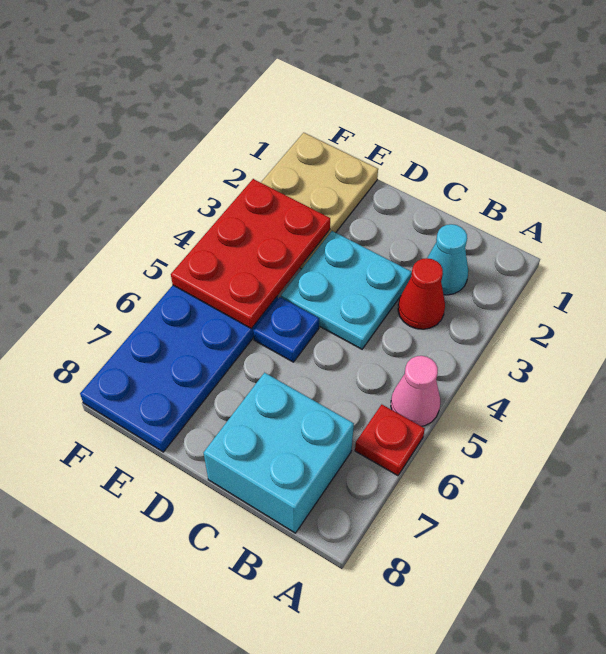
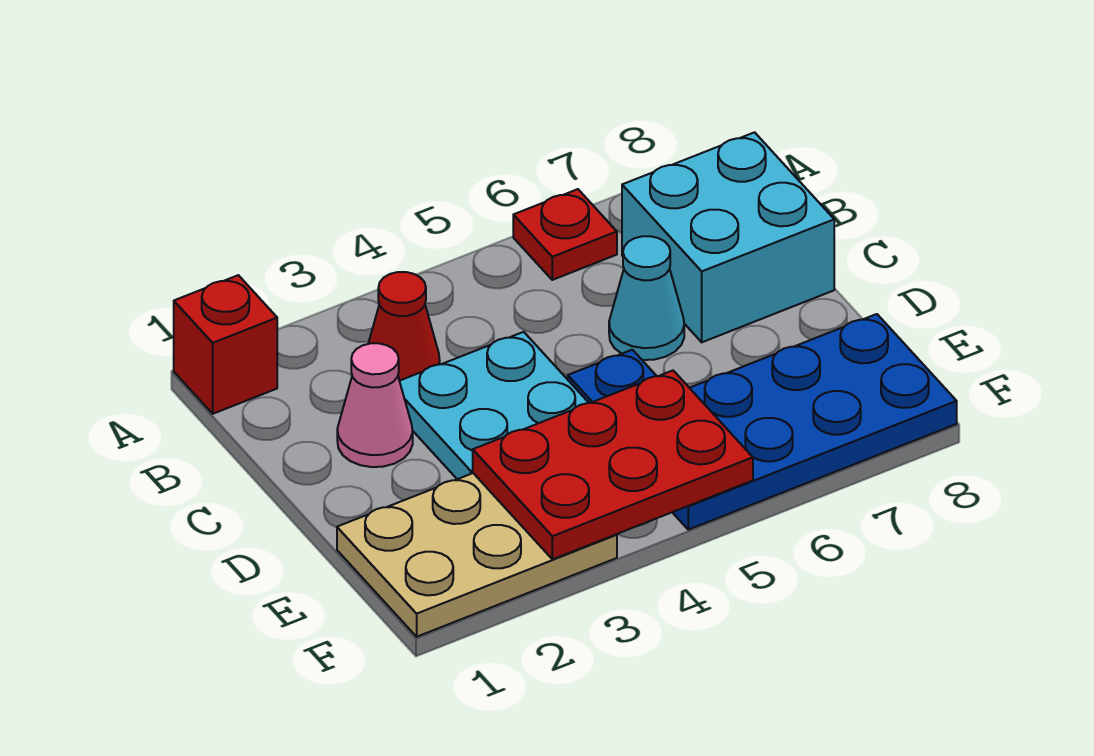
none -> red 1x1 brick [174,275,277,414]
pink 1x1 cone [391,356,440,426] -> pink 1x1 cone moved to [337,343,413,467]
cyan 1x1 cone [427,224,468,295] -> cyan 1x1 cone moved to [609,236,684,360]

